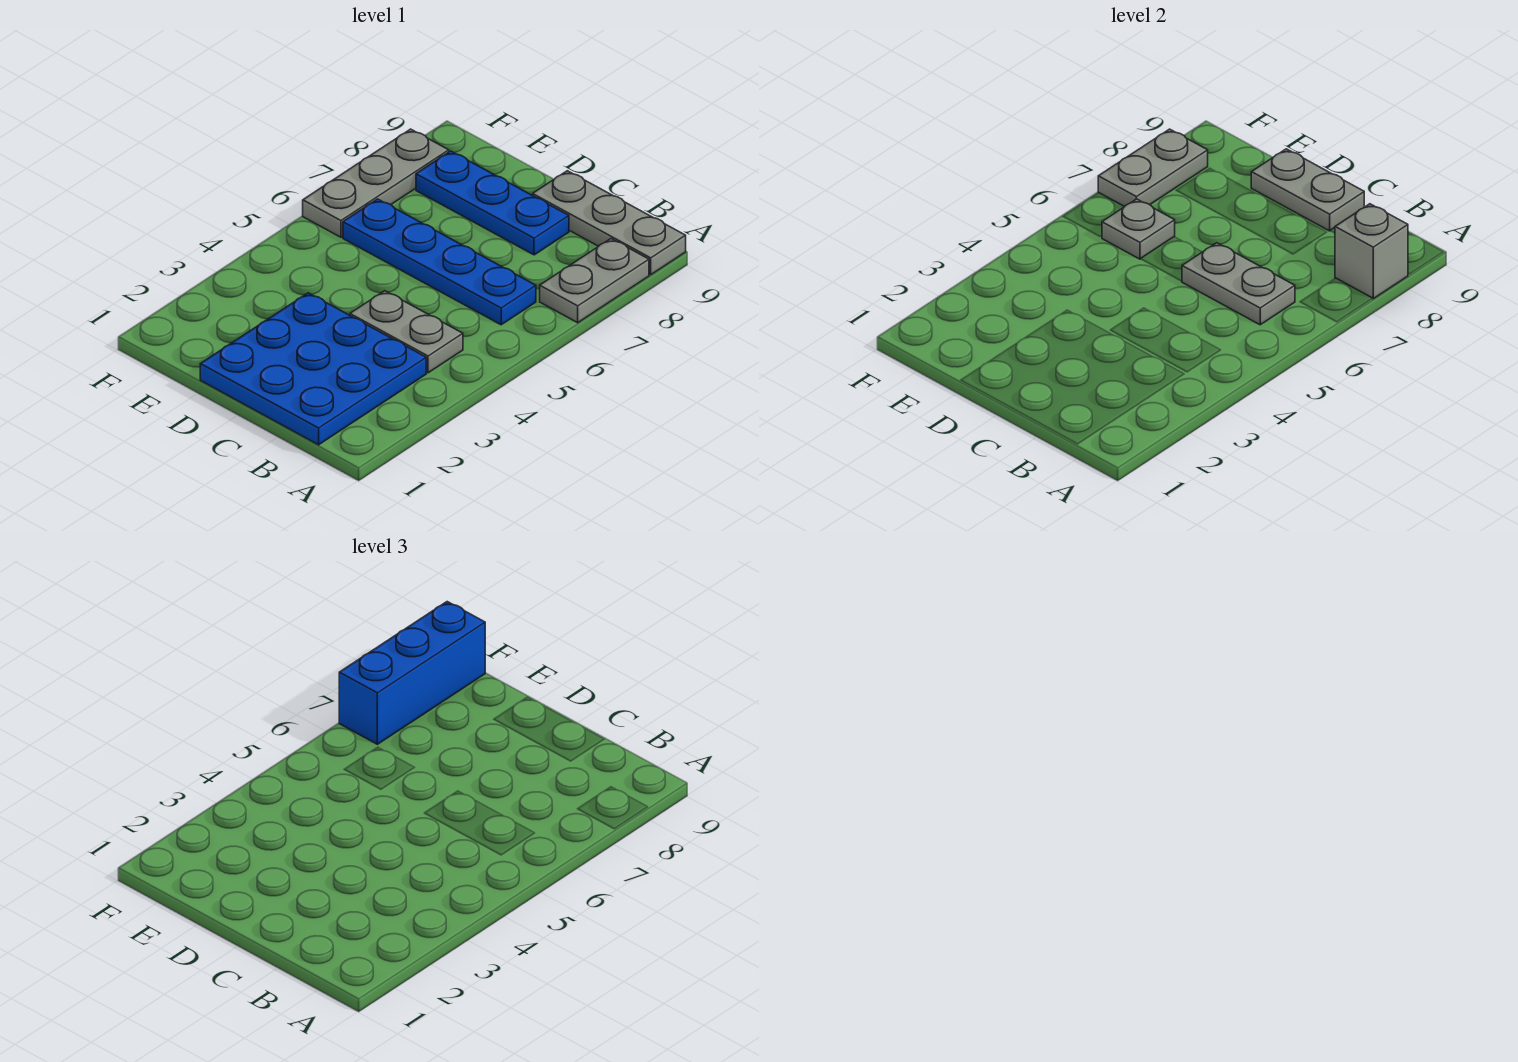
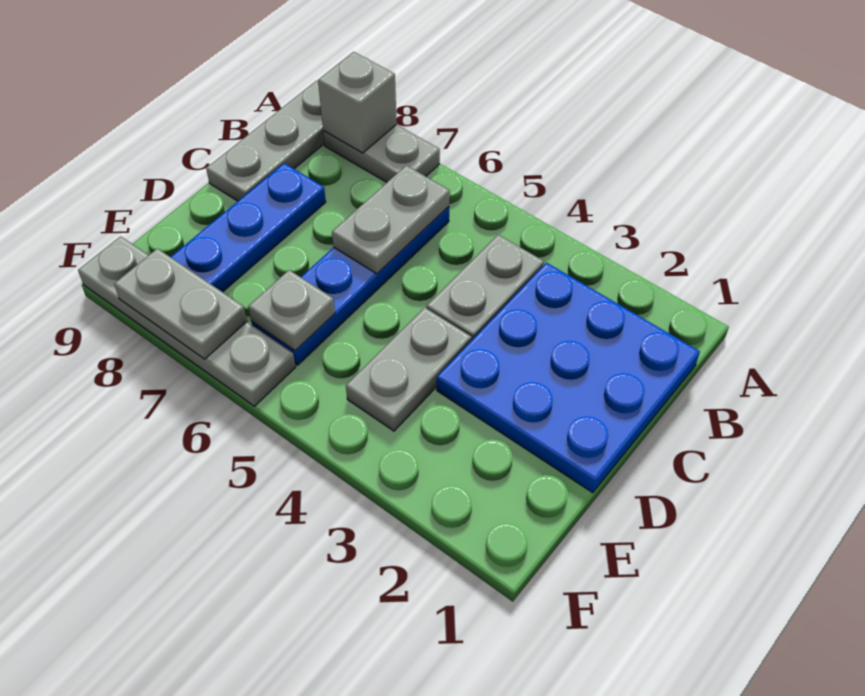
grey 1x2 plate [1251,149,1364,231] -> grey 1x2 plate moved to [346,307,471,431]
grey 1x3 plate [303,129,449,237] -> grey 1x4 plate [78,236,296,406]
blue 1x3 brick [339,602,485,744] -> none

